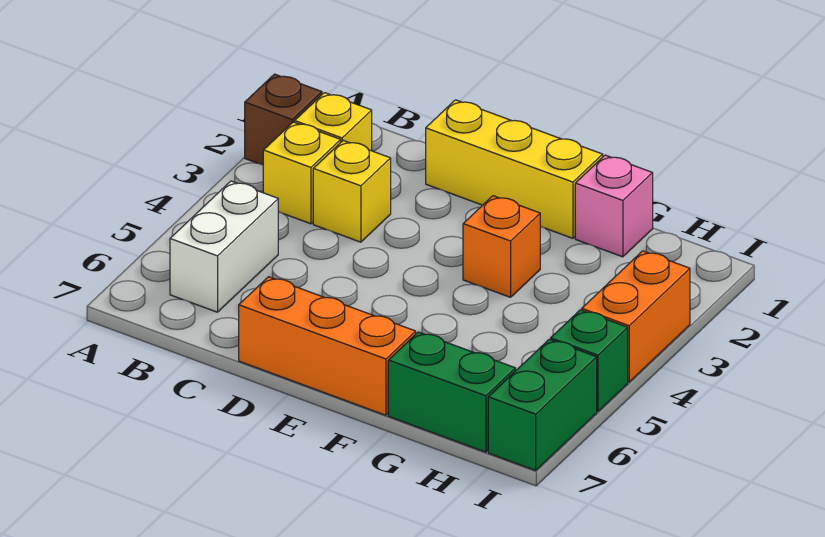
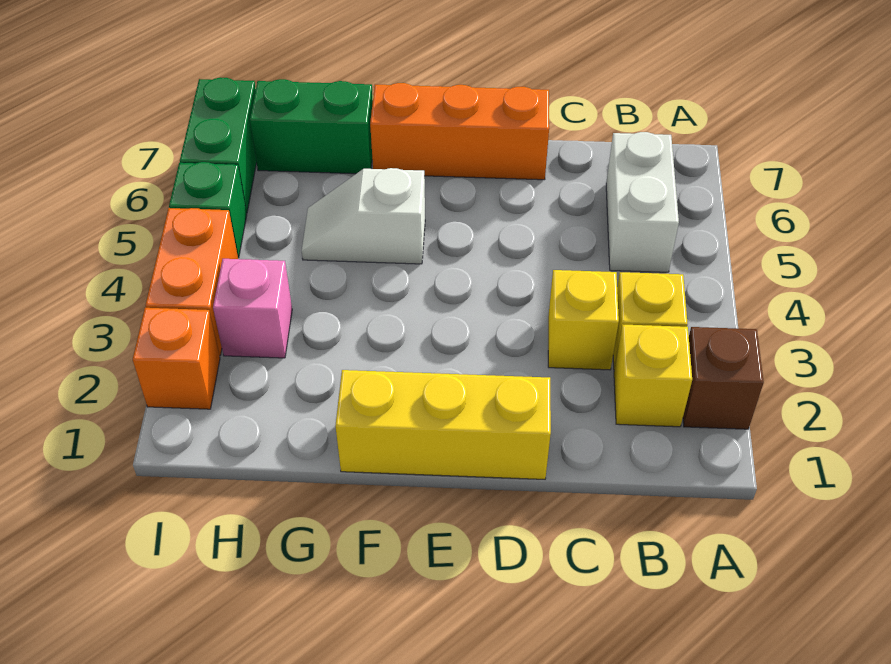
orange 1x1 brick [463,196,540,297] -> orange 1x1 brick moved to [133,308,220,409]
none -> white 1x2 slope [302,168,425,264]
pink 1x1 brick [575,155,653,257] -> pink 1x1 brick moved to [213,259,292,358]

